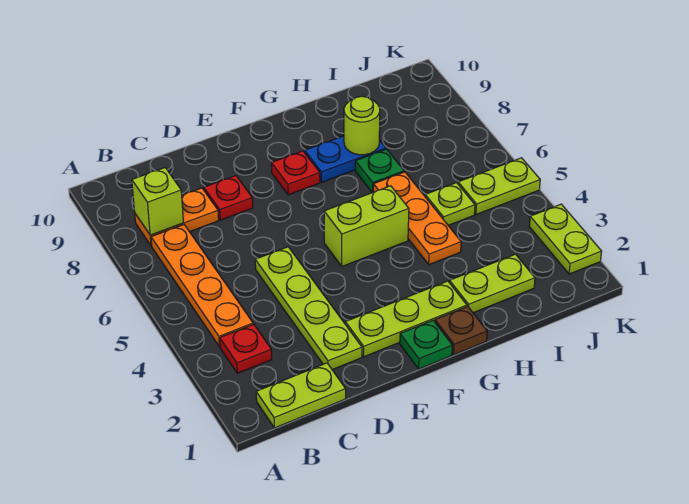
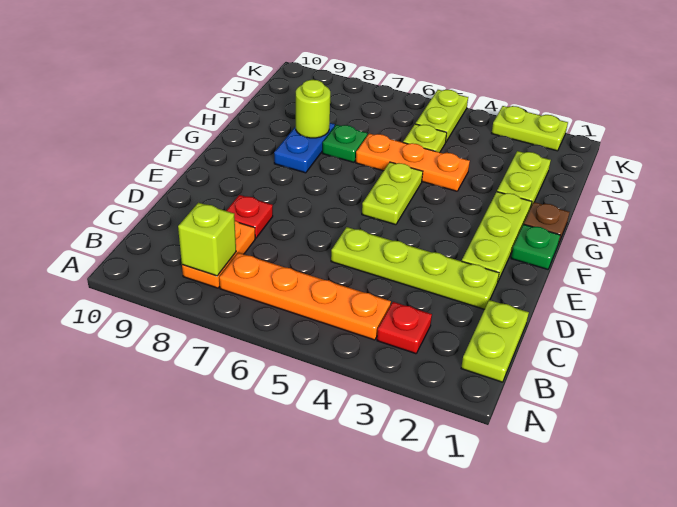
lime 1x2 brick [324,186,409,266] -> lime 1x2 plate [362,162,423,225]
red 1x1 plate [271,151,320,195] -> none

